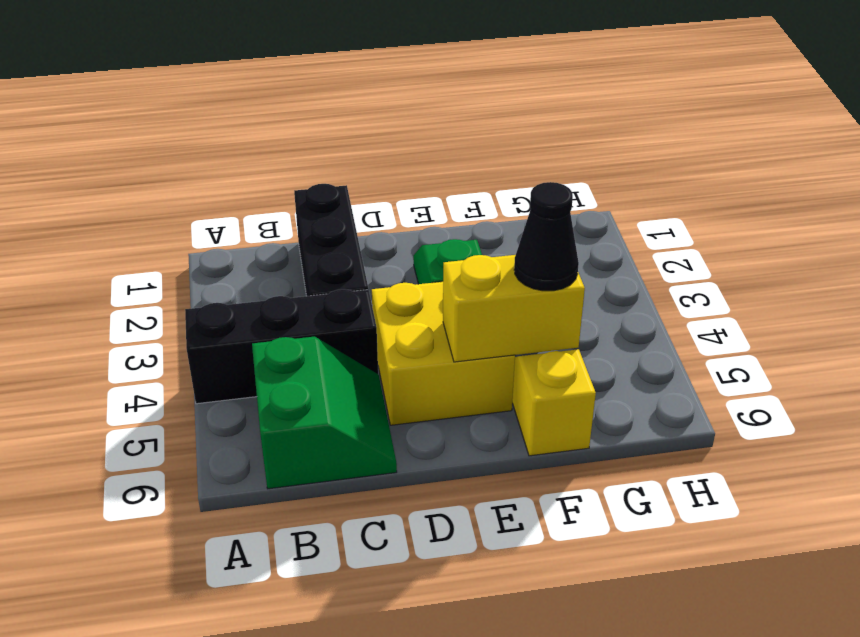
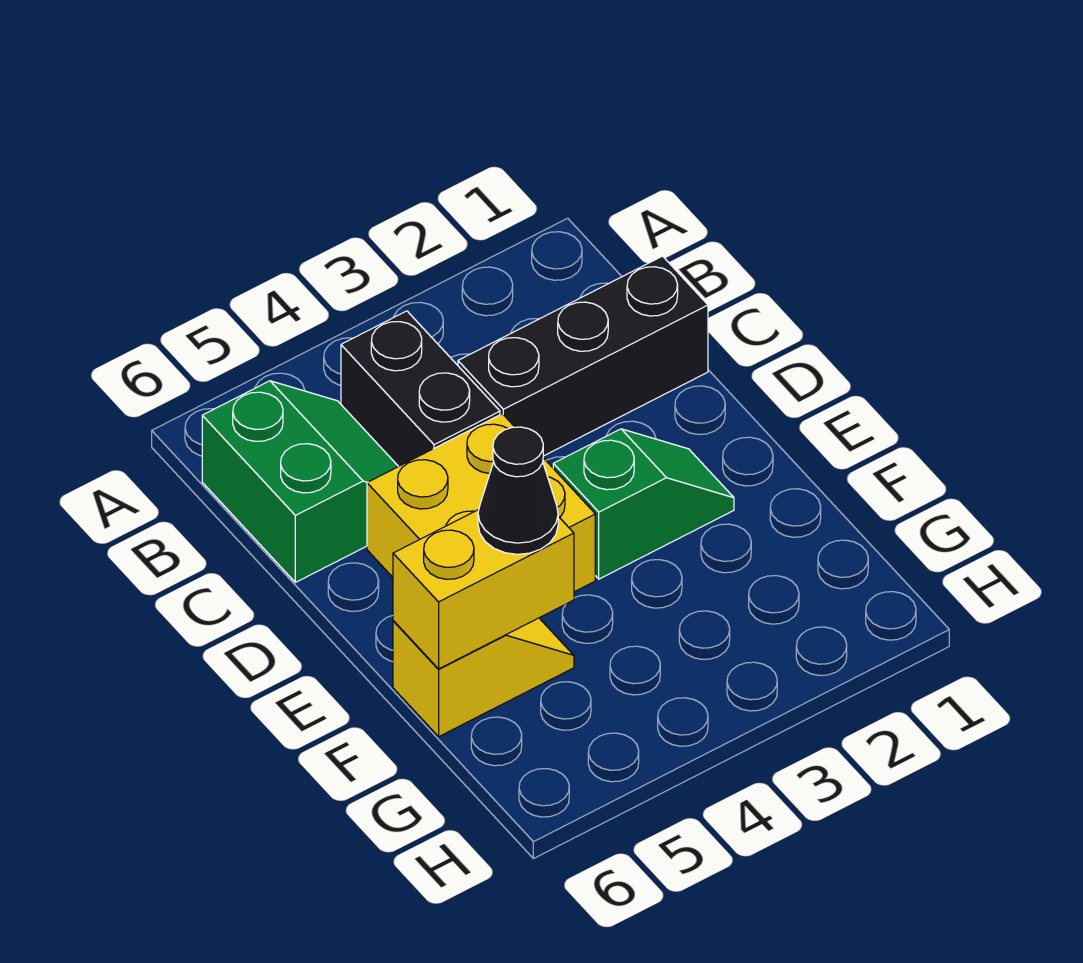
black 1x3 brick [185,289,378,404] -> black 1x2 brick [341,311,500,466]
green 2x2 slope [252,337,397,489] -> green 2x2 slope turned to [202,381,398,582]
yellow 1x2 brick [443,255,585,362] -> yellow 1x2 brick turned to [393,510,574,669]

